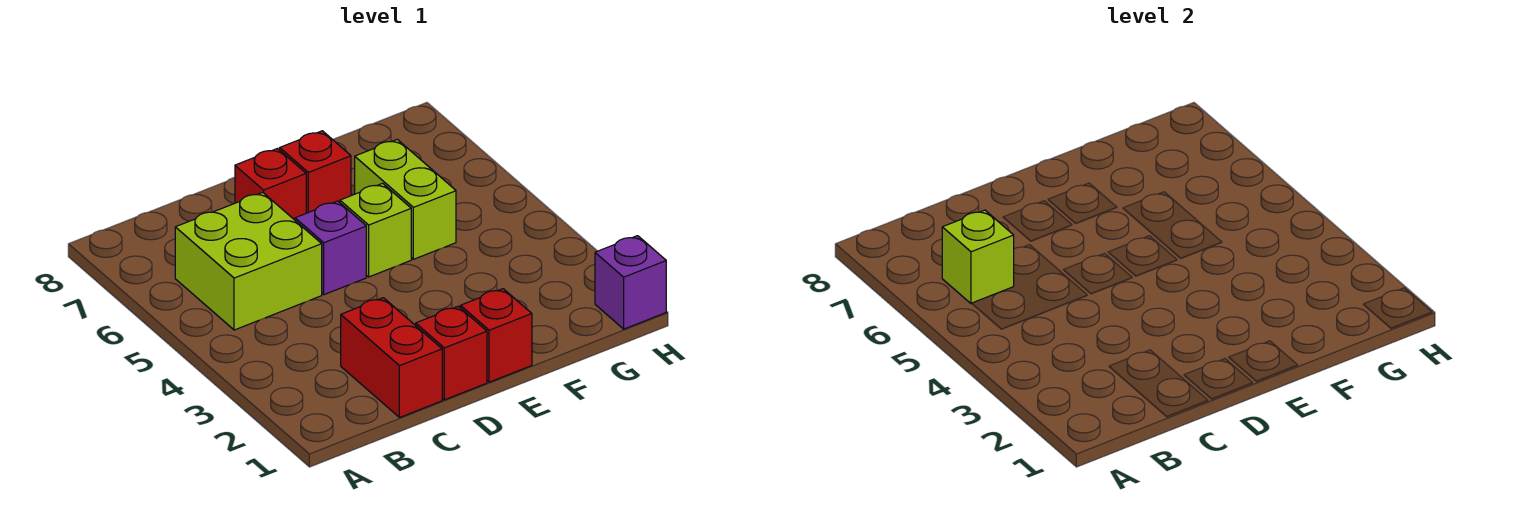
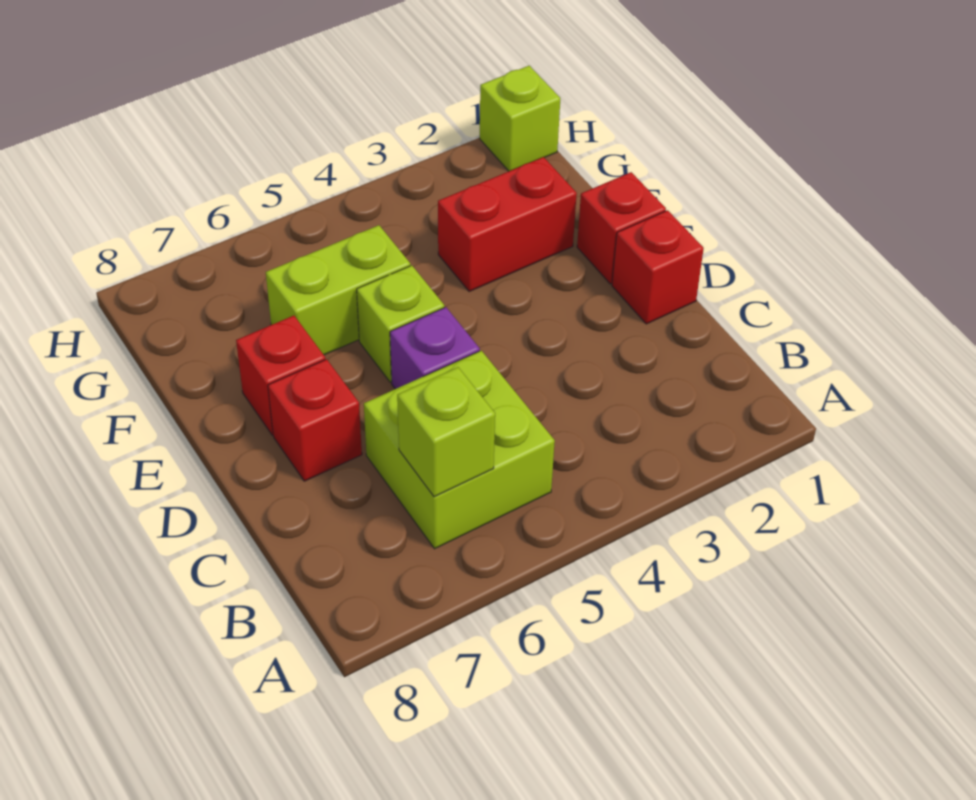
red 1x2 brick [341,298,442,418] -> red 1x2 brick moved to [438,157,577,292]
purple 1x1 brick [595,236,666,329] -> lime 1x1 brick [480,66,560,171]

